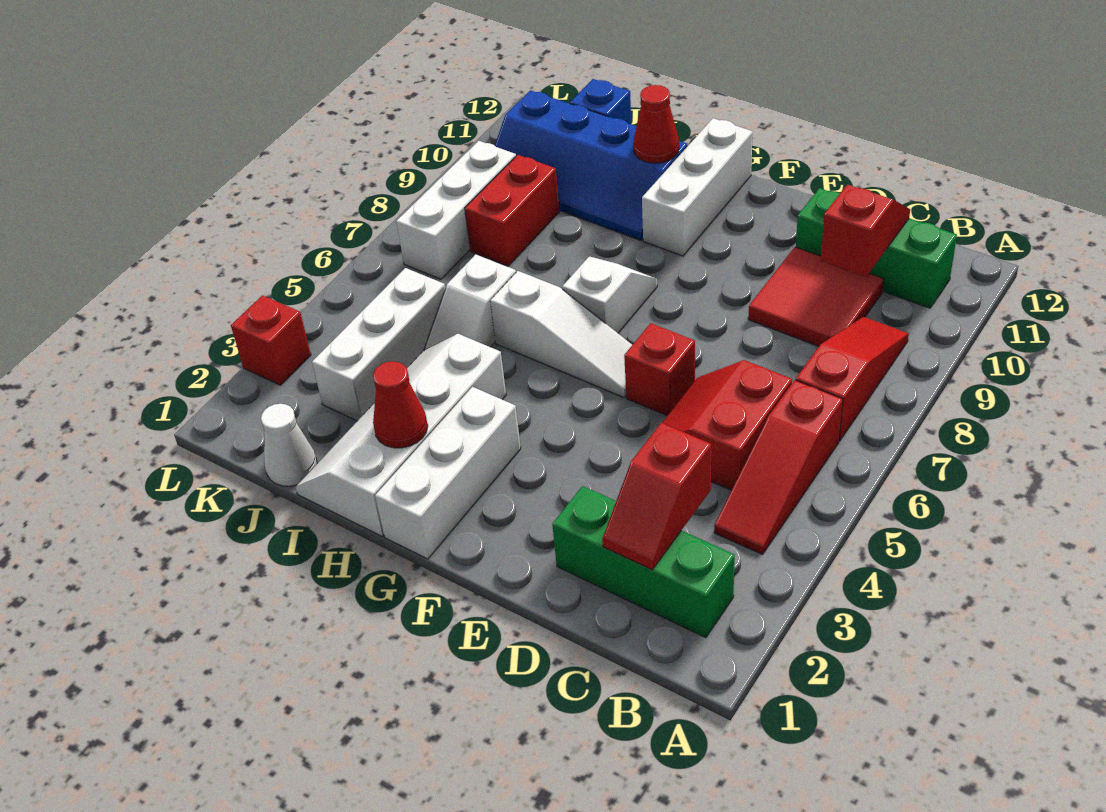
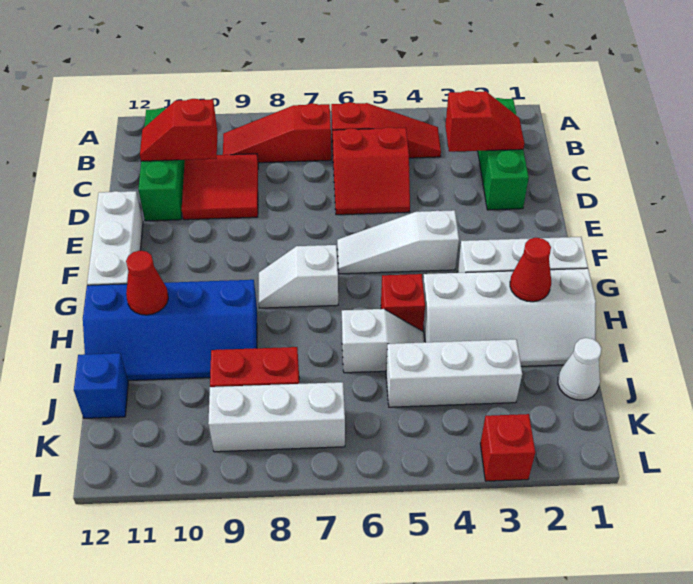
red 1x1 brick [624,323,695,416] -> red 1x1 brick moved to [381,274,425,331]
white 1x3 slope [490,271,632,397] -> white 1x3 slope turned to [337,210,459,274]
white 1x3 brick [642,118,753,256] -> white 1x3 brick turned to [87,191,143,285]
blue 2x4 slope [495,90,688,240] -> blue 2x4 slope turned to [83,280,257,381]

